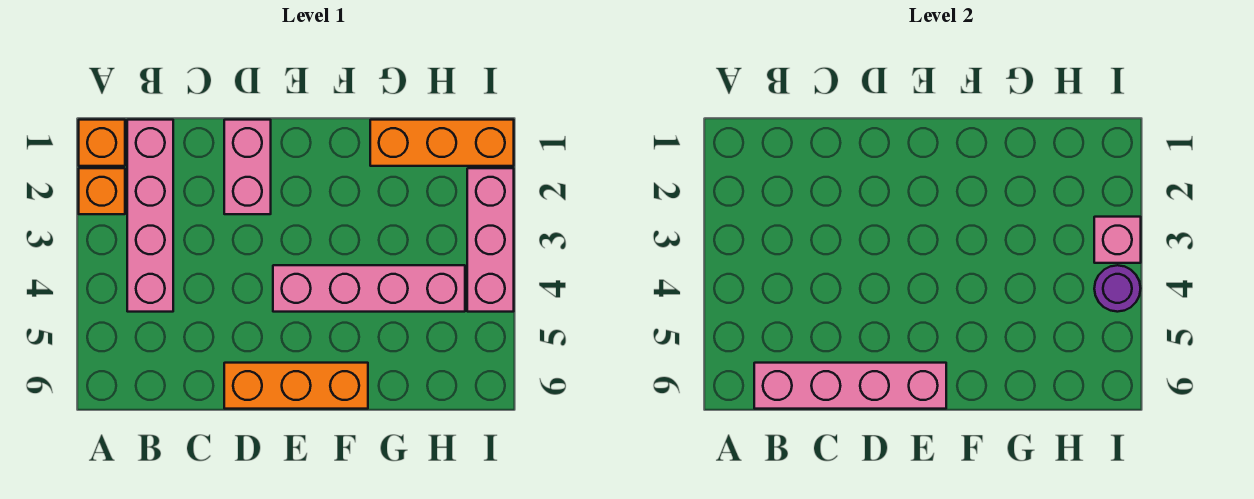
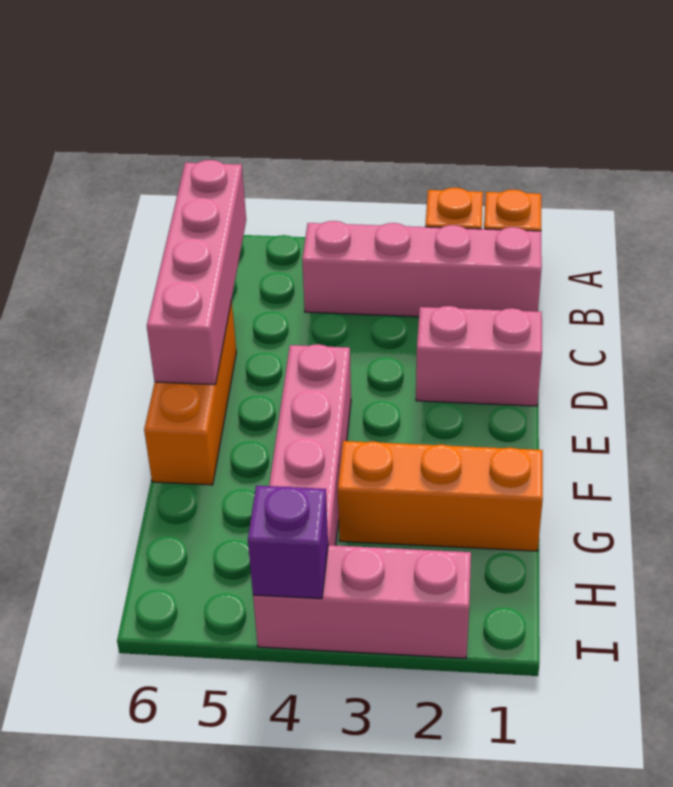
orange 1x3 brick [370,120,514,166] -> orange 1x3 brick turned to [338,441,543,551]
pink 1x1 brick [1094,217,1141,263] -> none
purple 1x1 round brick [1094,265,1141,312] -> purple 1x1 brick [248,485,328,599]

